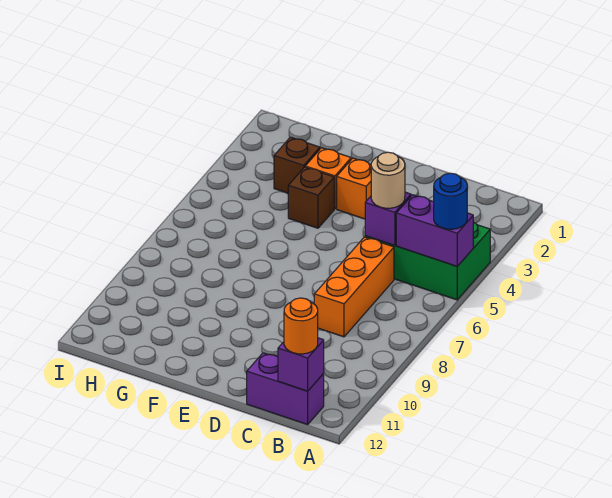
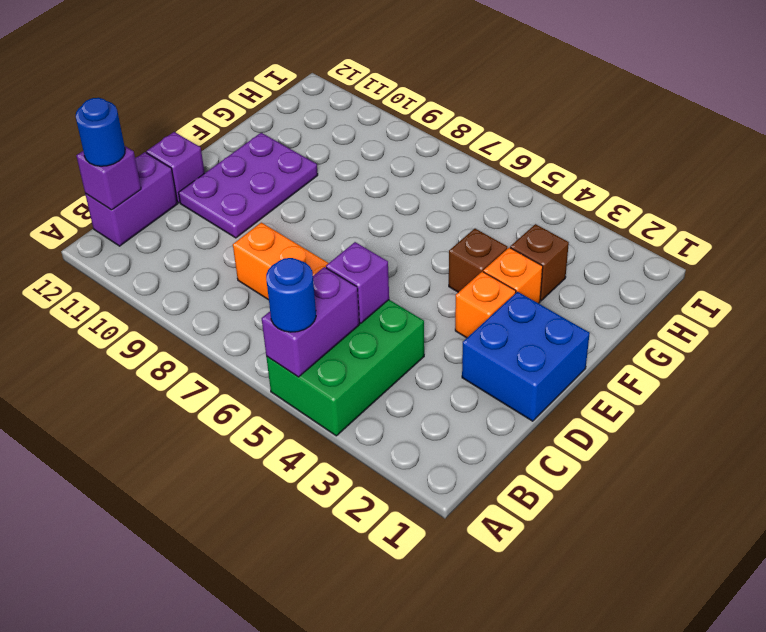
orange 1x1 round brick [284,298,318,354] -> blue 1x1 round brick [76,98,125,166]
tan 1x1 round brick [371,152,405,208] -> none
none -> blue 2x2 brick [462,292,590,421]
none -> purple 2x3 plate [179,133,318,238]
none -> purple 1x1 brick [146,132,205,203]

